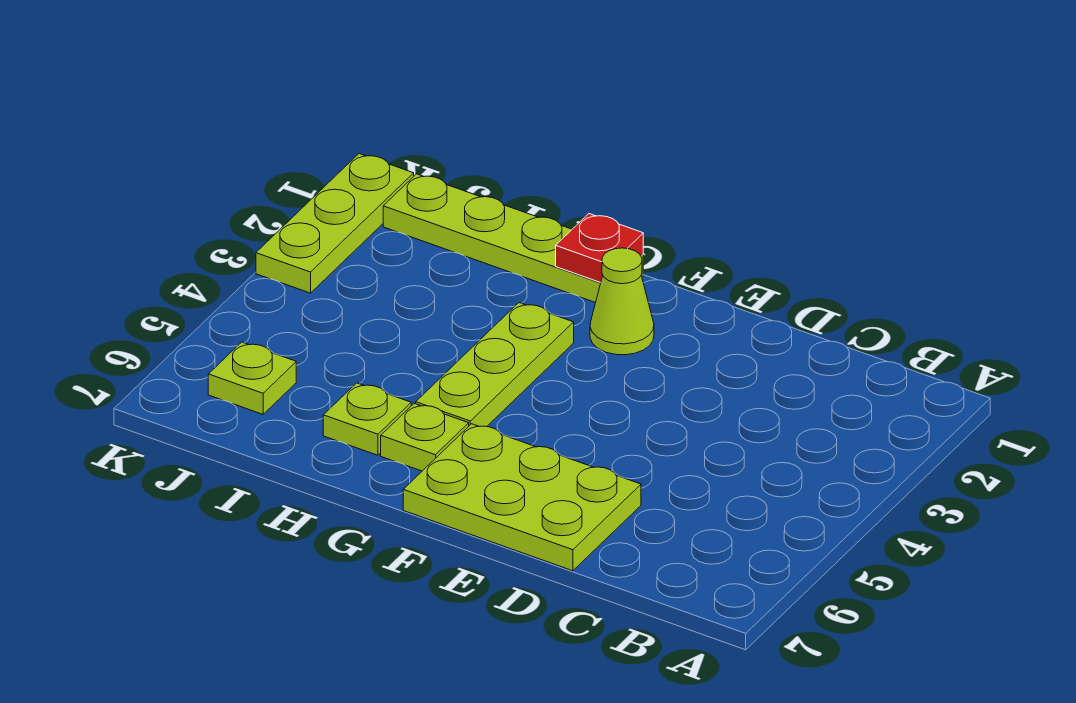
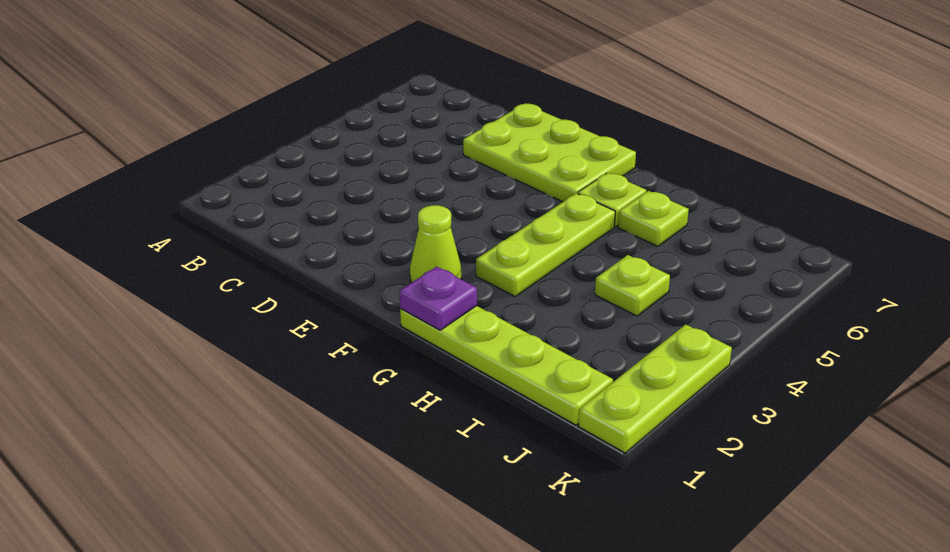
red 1x1 plate [556,214,643,283] -> purple 1x1 plate [400,267,477,330]
lime 1x1 plate [208,342,296,414] -> lime 1x1 plate moved to [595,255,670,316]

